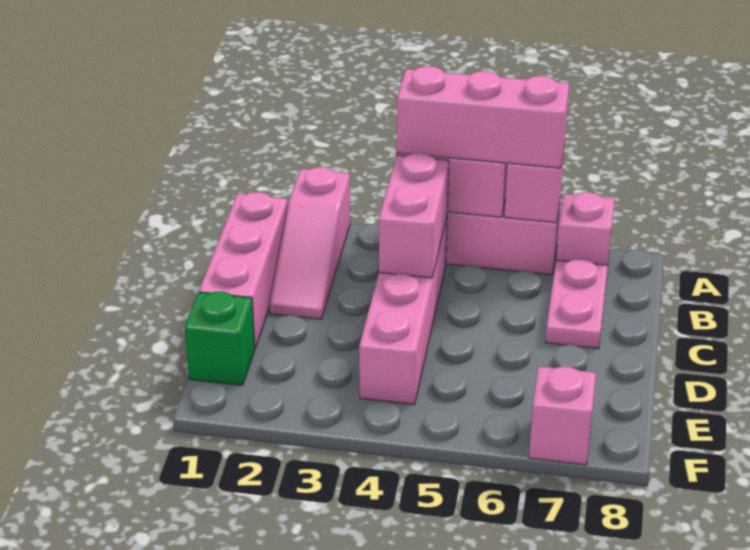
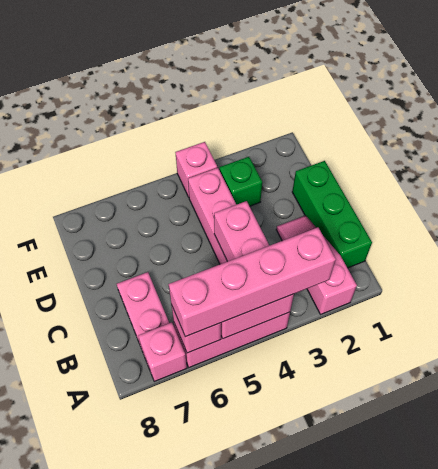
pink 1x3 brick [397,66,569,168] -> pink 1x4 brick [168,227,336,337]
pink 1x3 brick [199,192,288,348] -> green 1x3 brick [292,161,372,268]
green 1x1 brick [185,292,255,385] -> green 1x1 brick moved to [219,157,262,206]
pink 1x1 brick [529,366,596,465] -> pink 1x1 brick moved to [175,142,218,197]

